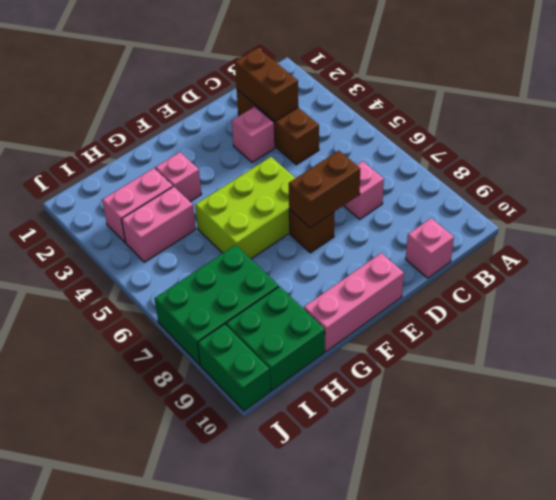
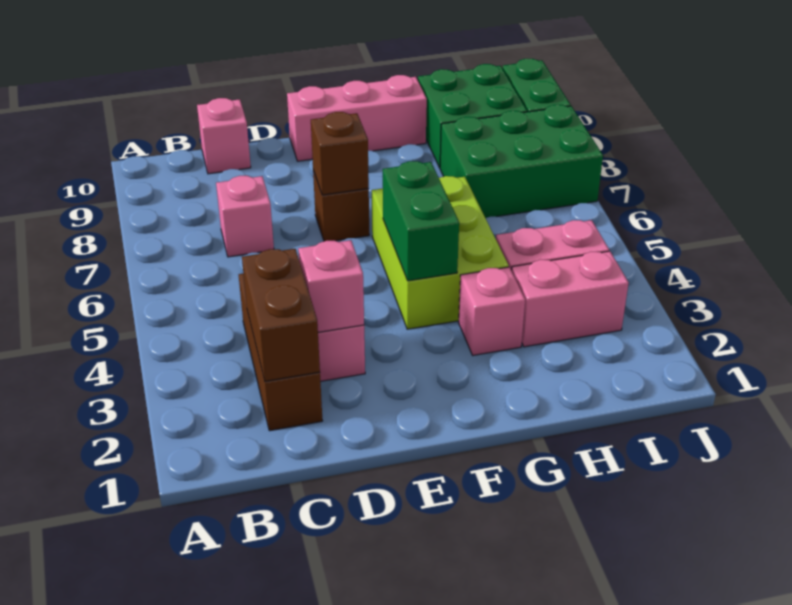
none -> pink 1x1 brick [298,240,364,332]
brown 1x2 brick [289,151,360,228] -> brown 1x1 brick [311,112,369,195]
lime 2x3 brick [195,157,295,259] -> lime 2x3 brick turned to [372,176,509,329]
none -> green 1x2 brick [383,161,459,281]

